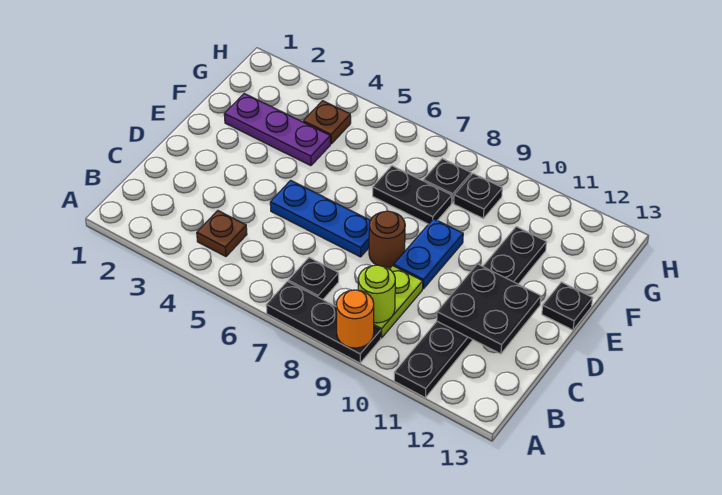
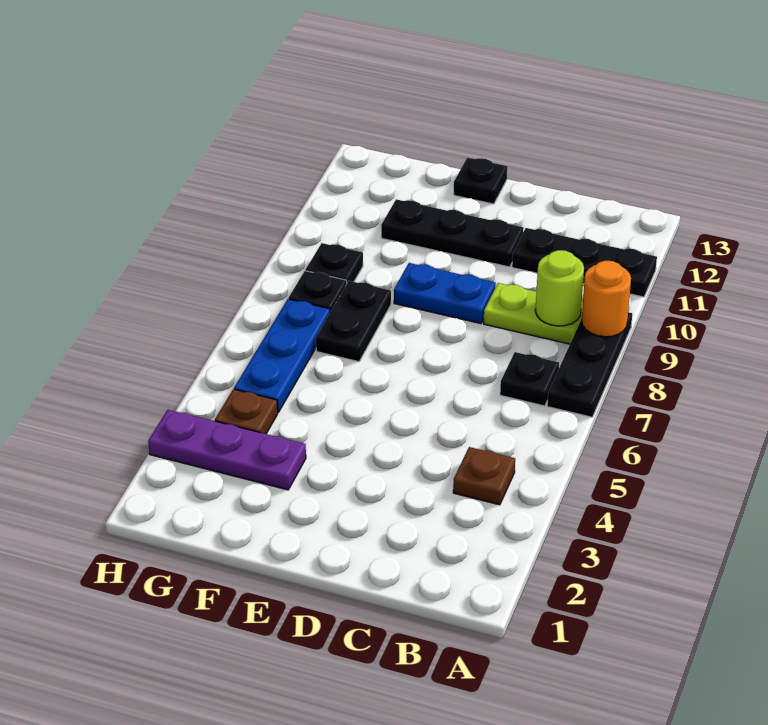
black 2x2 plate [437,264,541,354] -> none
blue 1x3 plate [270,180,370,257] -> blue 1x3 plate moved to [234,299,330,412]
brown 1x1 round brick [369,211,405,268] -> none
purple 1x3 plate [224,94,330,166] -> purple 1x3 plate turned to [148,410,306,490]

